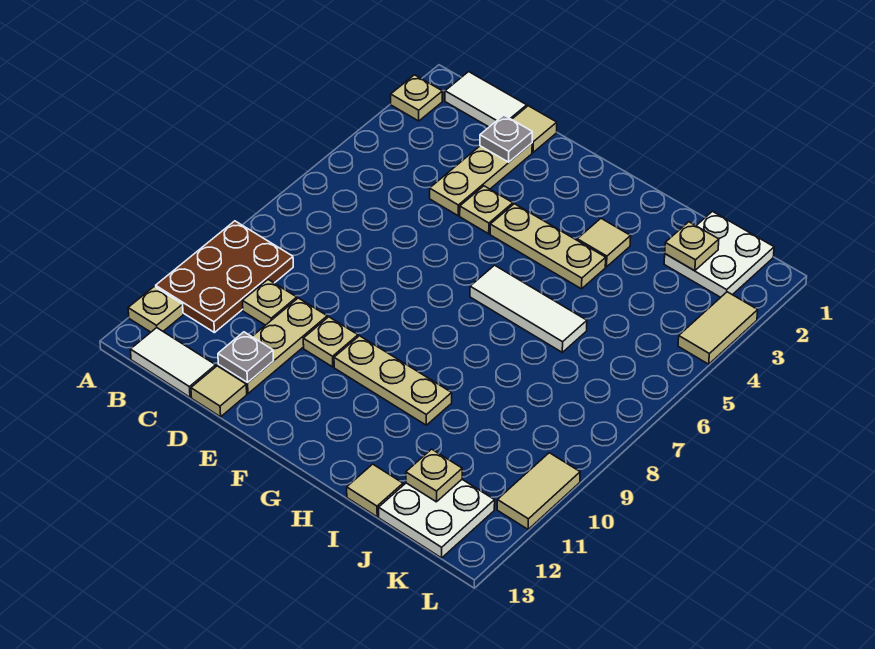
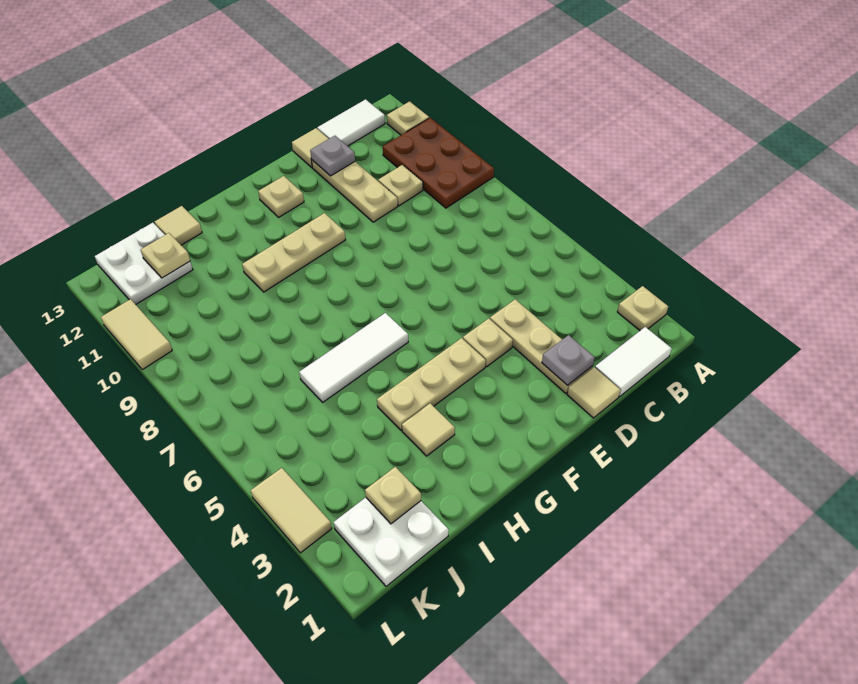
tan 1x1 plate [303,317,358,367] -> tan 1x1 plate moved to [258,176,304,217]

